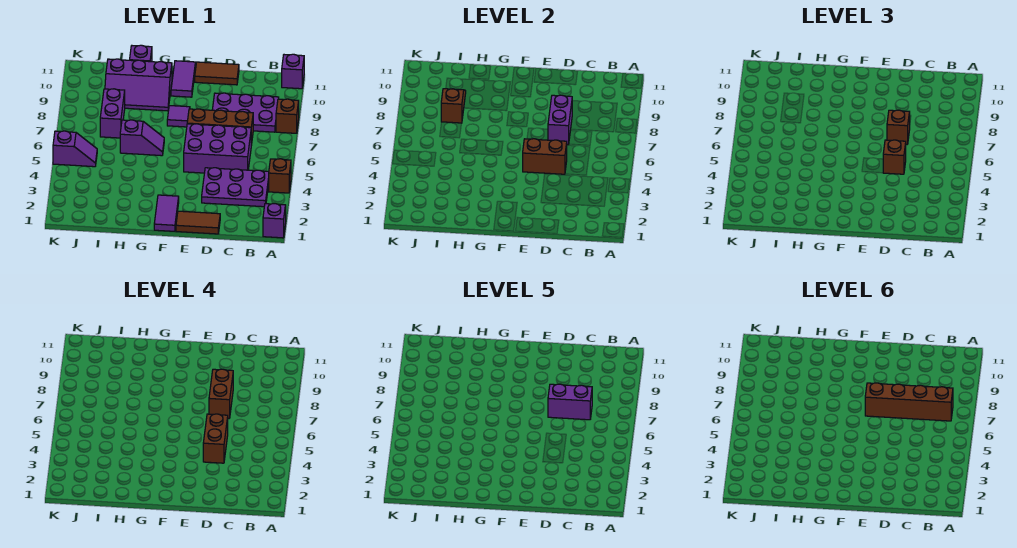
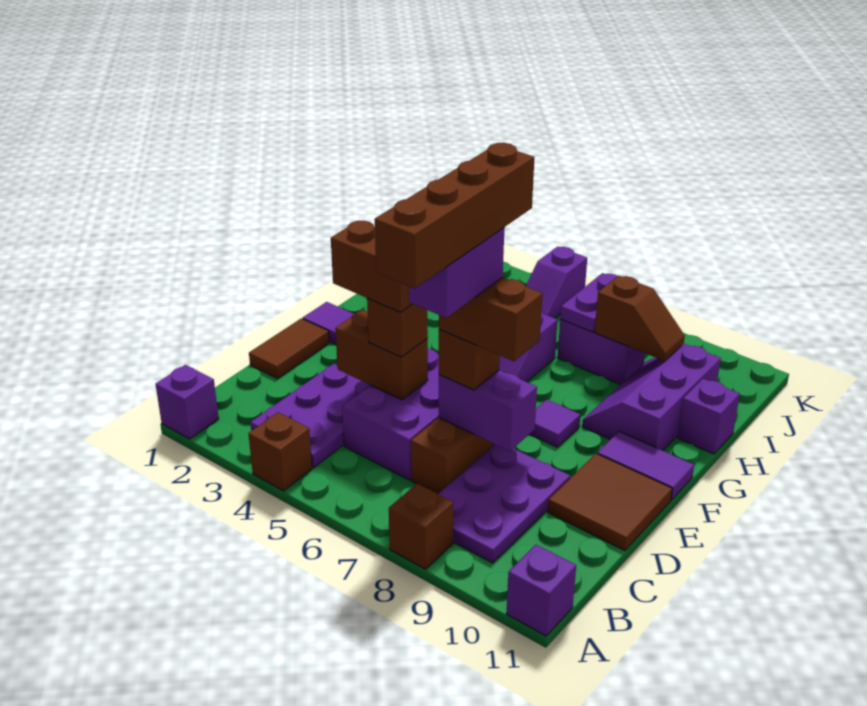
brown 1x2 brick [523,139,567,174] -> brown 1x2 brick turned to [335,310,428,400]
brown 1x2 tile [195,62,239,85] -> brown 2x2 tile [548,453,672,551]
none -> purple 1x2 plate [560,273,617,332]

